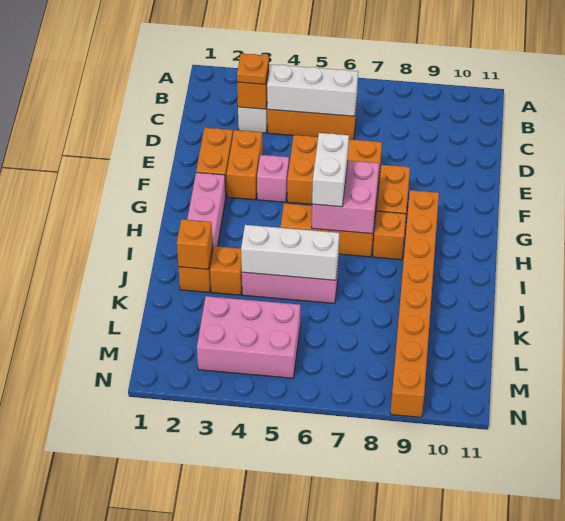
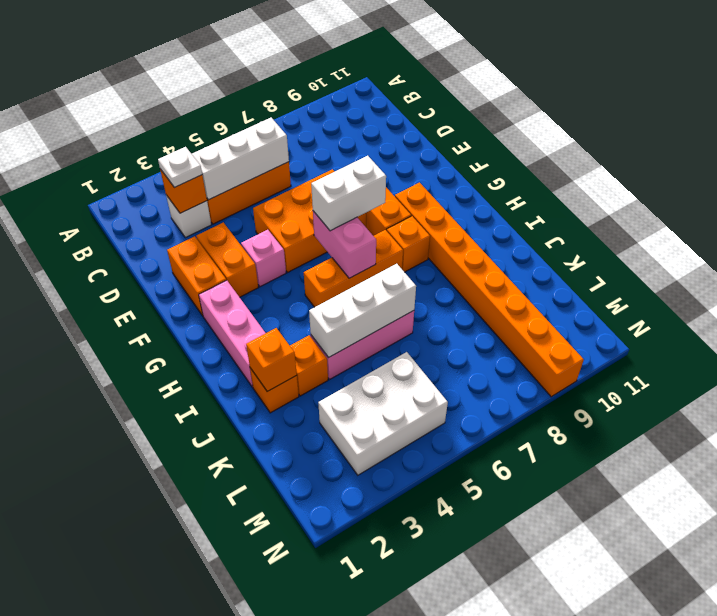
orange 1x1 plate [237,54,269,84] -> white 1x1 plate [158,147,202,188]
pink 2x2 brick [312,161,379,234] -> pink 1x2 brick [313,211,376,278]
white 1x2 brick [312,133,349,207] -> white 1x2 brick turned to [311,156,386,231]
pink 2x3 brick [197,296,300,378] -> white 2x3 brick [318,352,448,475]

